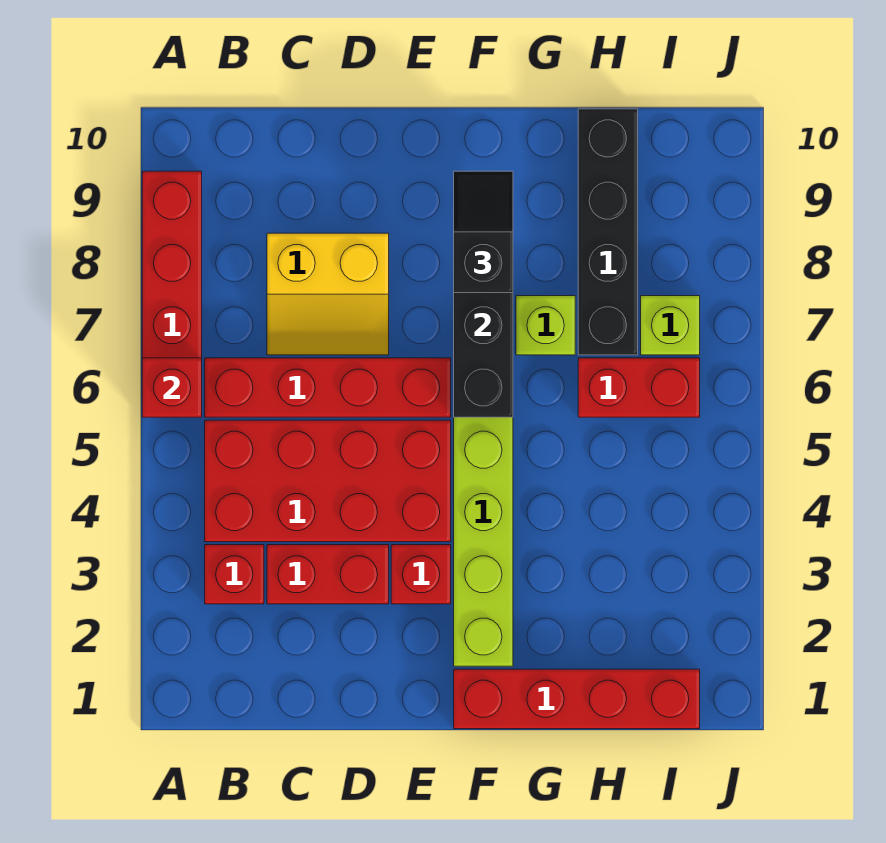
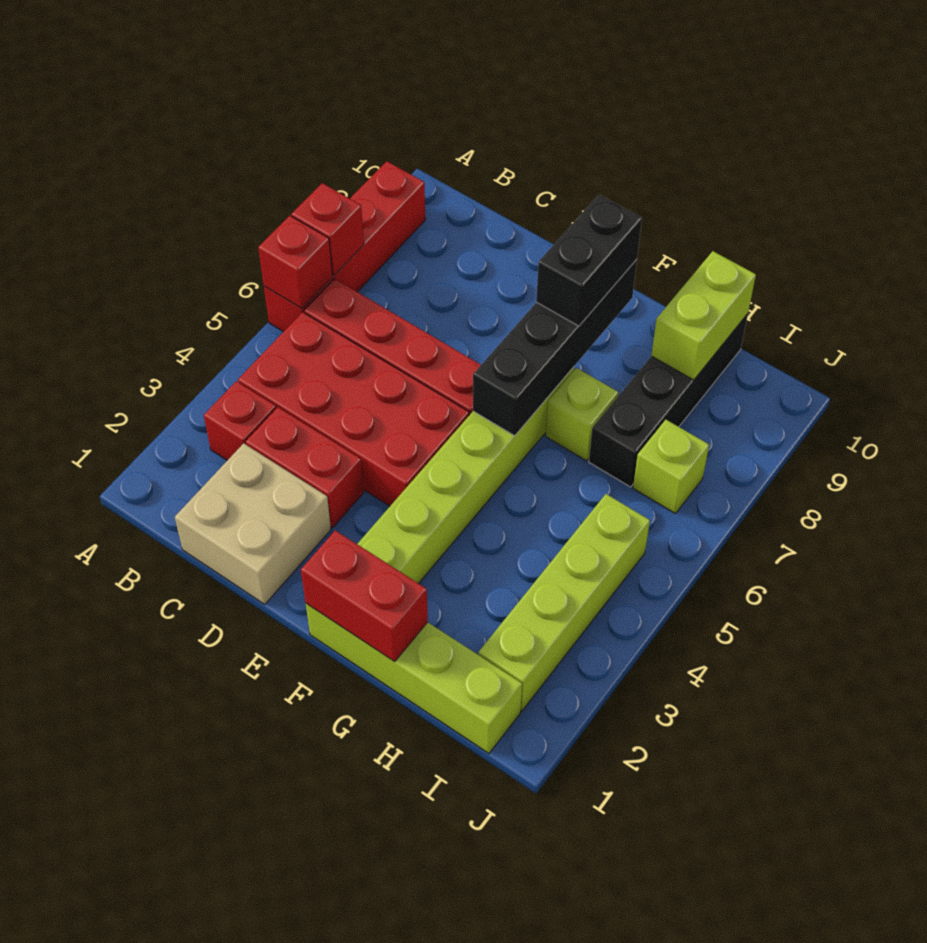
none -> tan 2x2 brick [175,443,331,604]
yellow 2x2 slope [267,233,389,355] -> none
red 1x1 brick [391,545,451,604] -> red 1x1 brick moved to [291,183,364,275]
red 1x4 brick [454,669,700,729] -> lime 1x4 brick [306,604,522,753]
black 1x2 slope [454,171,513,293] -> black 1x2 brick [536,195,642,326]
red 1x2 brick [578,358,700,417] -> red 1x2 brick moved to [301,530,428,662]
none -> lime 1x2 brick [651,251,756,380]
none -> lime 1x4 brick [478,494,650,711]

